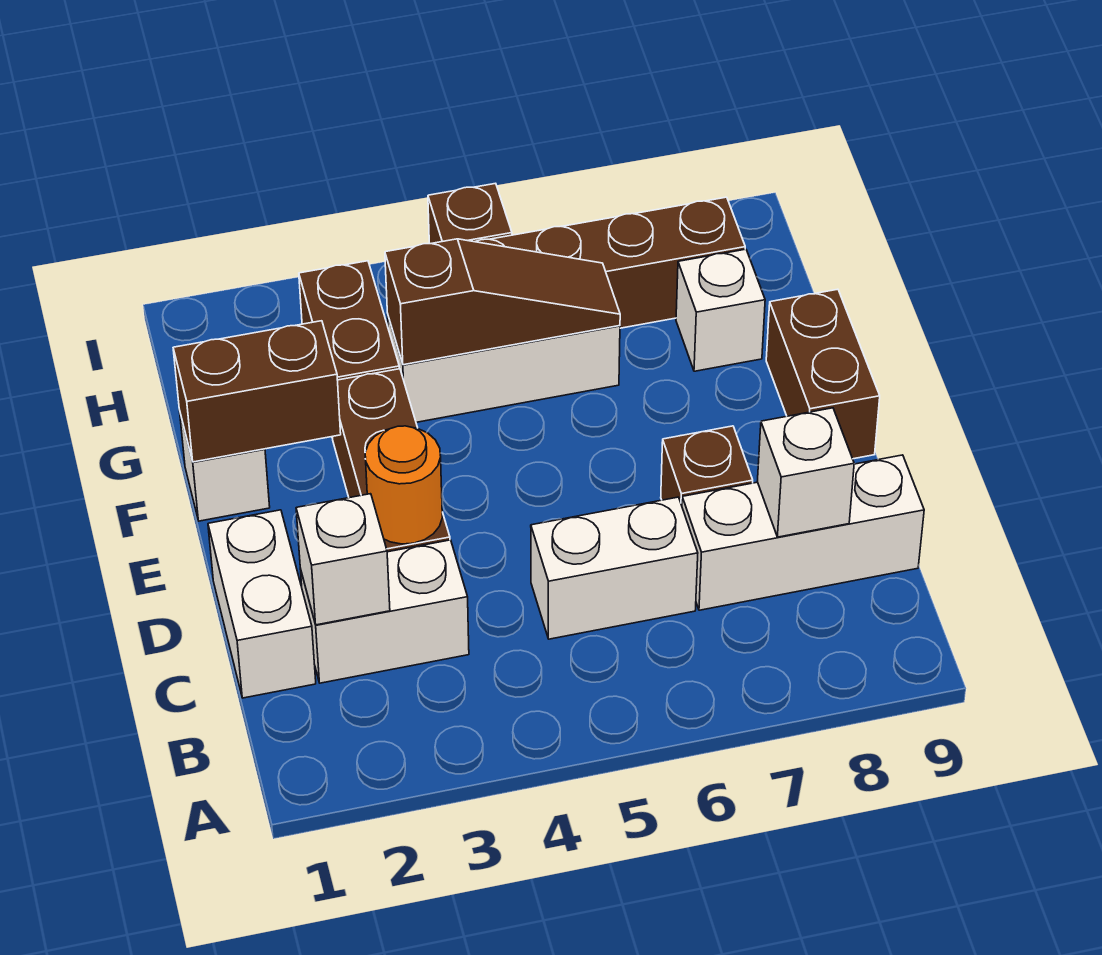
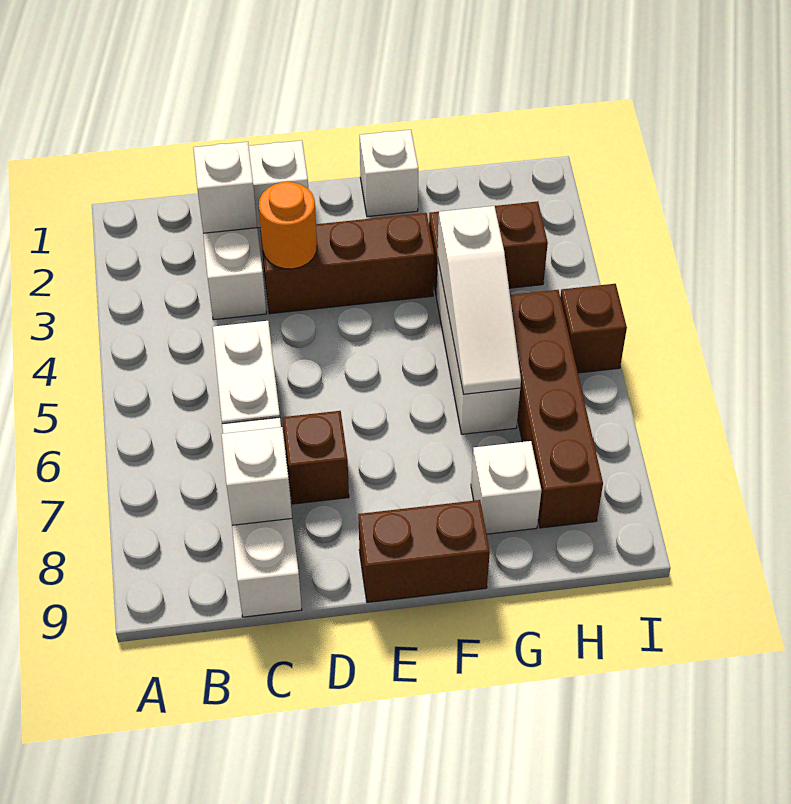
brown 1x2 brick [173,321,341,462] -> none
brown 1x3 slope [385,239,620,365] -> white 1x3 slope [437,206,521,394]

